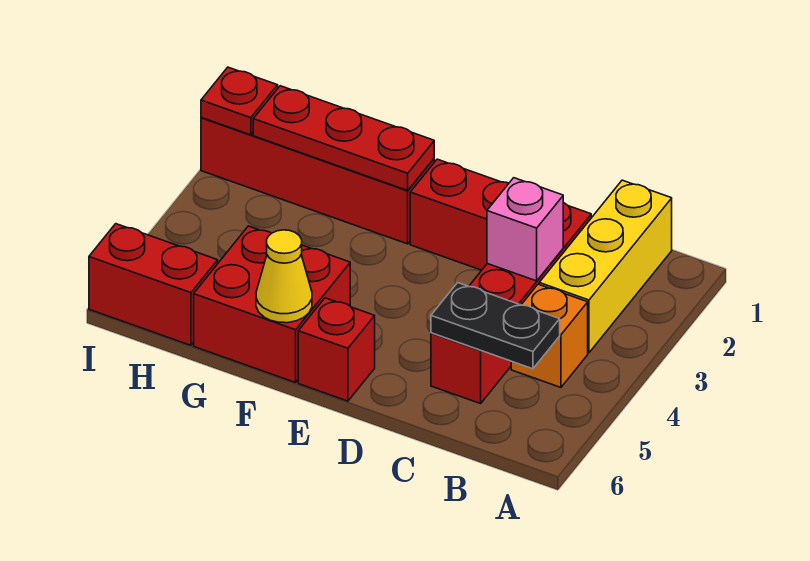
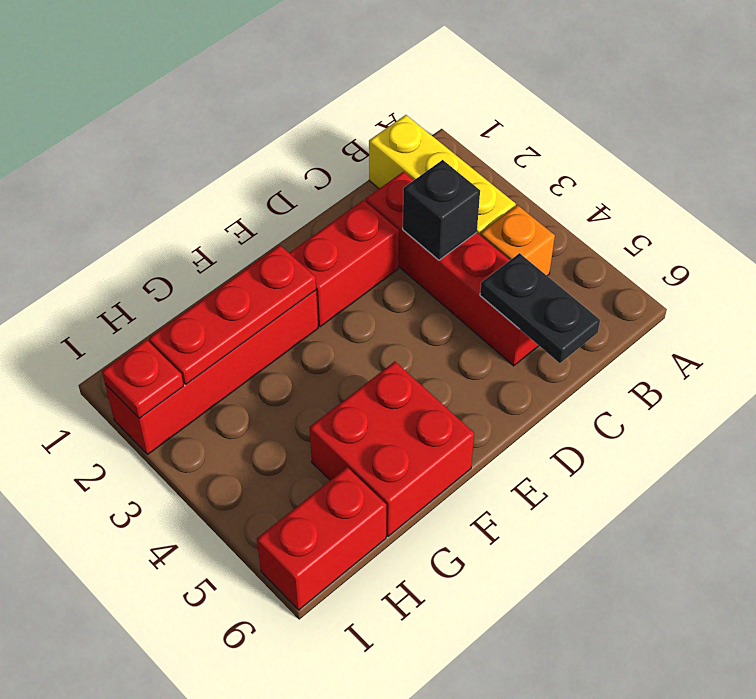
black 1x2 plate [431,283,560,369] -> black 1x2 plate turned to [480,253,600,363]
pink 1x1 brick [487,178,563,281] -> black 1x1 brick [403,160,480,260]
red 1x1 brick [298,298,375,401] -> none
yellow 1x1 cone [256,230,312,323] -> none

